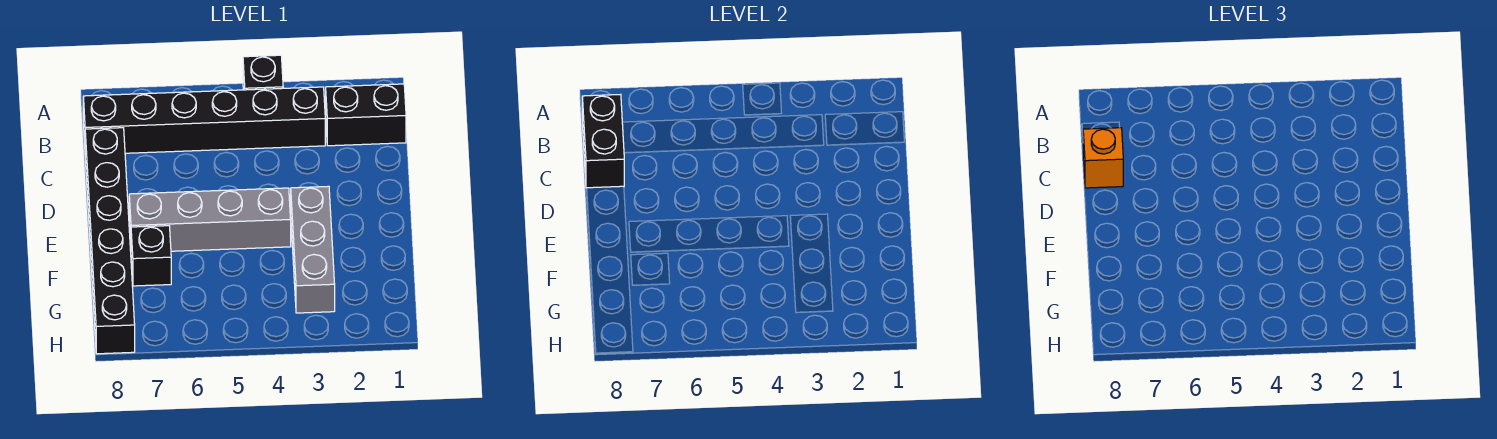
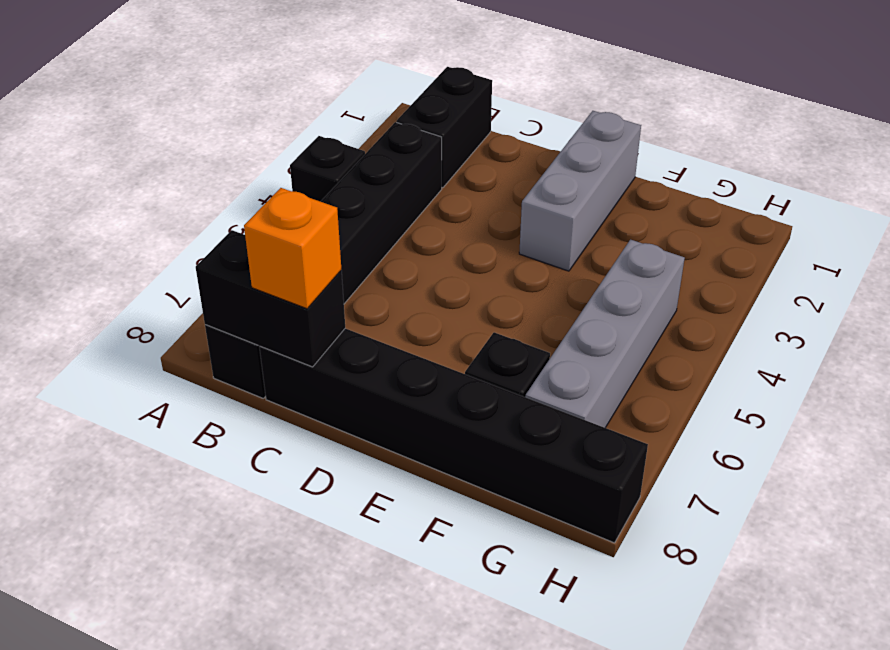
grey 1x3 brick [291,186,335,313] -> grey 1x3 brick turned to [519,111,641,271]
grey 1x4 brick [129,188,291,251] -> grey 1x4 brick moved to [525,240,685,428]

